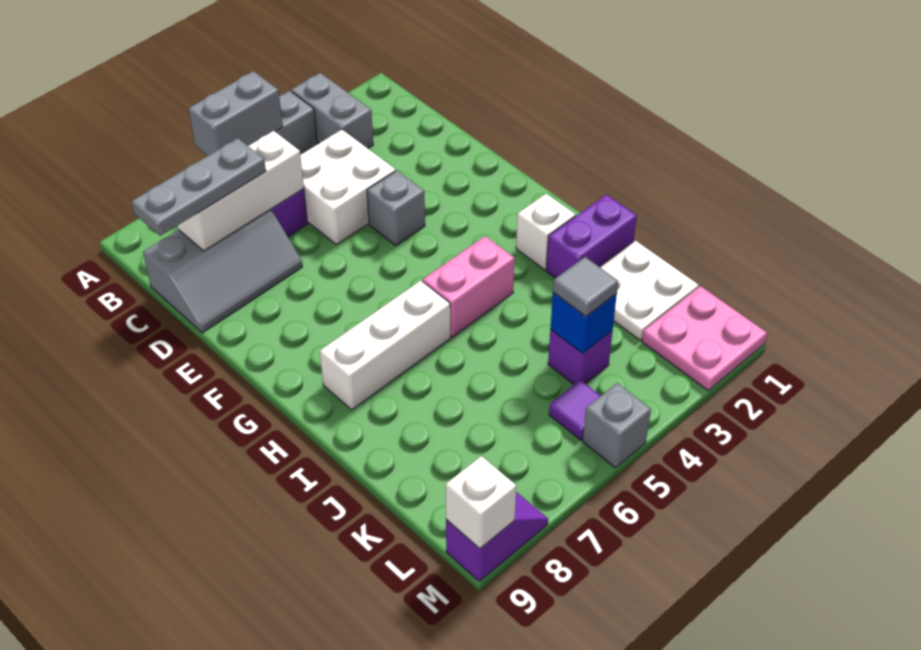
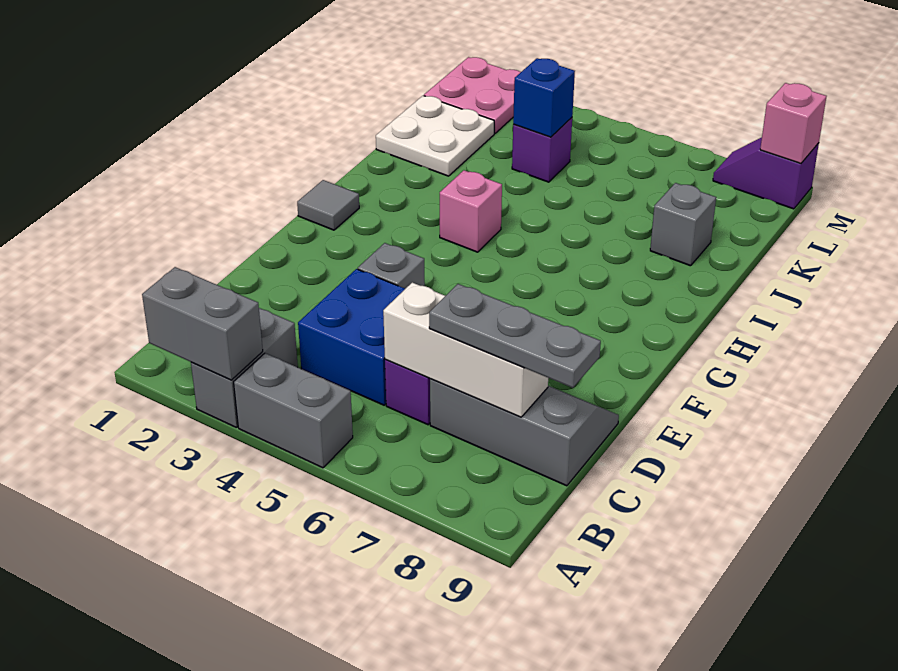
grey 1x2 brick [189,71,283,156] -> grey 1x2 brick moved to [142,267,263,380]
white 2x2 brick [301,130,396,245] -> blue 2x2 brick [298,269,405,405]
white 1x1 brick [516,194,576,270] -> none
pink 1x2 brick [422,236,515,337] -> pink 1x1 brick [440,170,502,252]
white 1x3 brick [320,281,451,410] -> none
purple 1x2 brick [546,195,637,278] -> none
grey 1x1 tile [553,257,618,316] -> grey 1x1 tile moved to [297,180,359,230]
purple 1x1 tile [549,380,600,440] -> none
grey 1x1 brick [583,383,651,468] -> grey 1x1 brick moved to [650,183,716,266]
white 1x1 brick [445,456,516,549] -> pink 1x1 brick [760,83,827,164]

